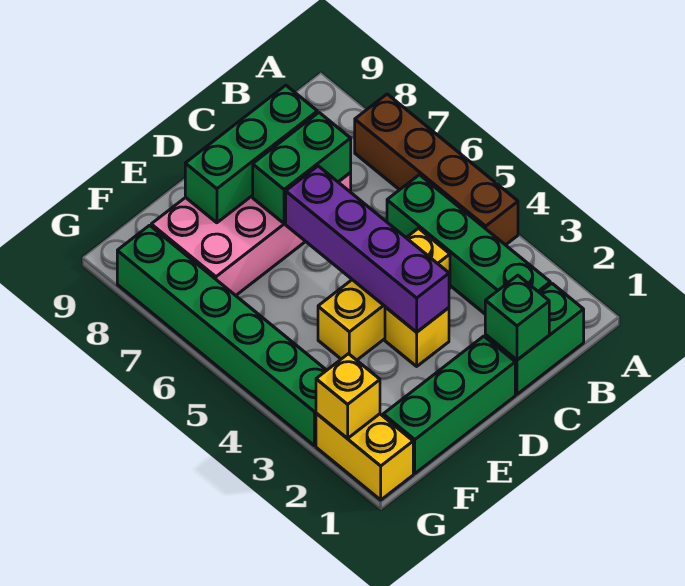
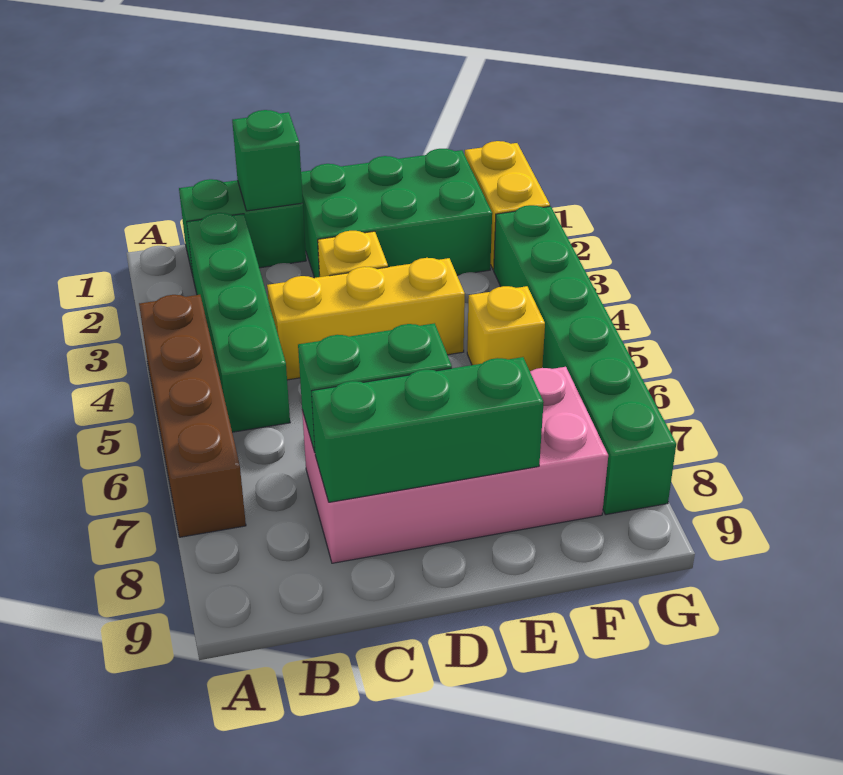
green 1x3 brick [383,336,515,474] -> green 2x3 brick [301,149,492,278]
purple 1x4 brick [286,166,449,332] -> none
yellow 1x1 brick [316,354,380,439] -> yellow 1x1 brick moved to [467,286,545,371]

